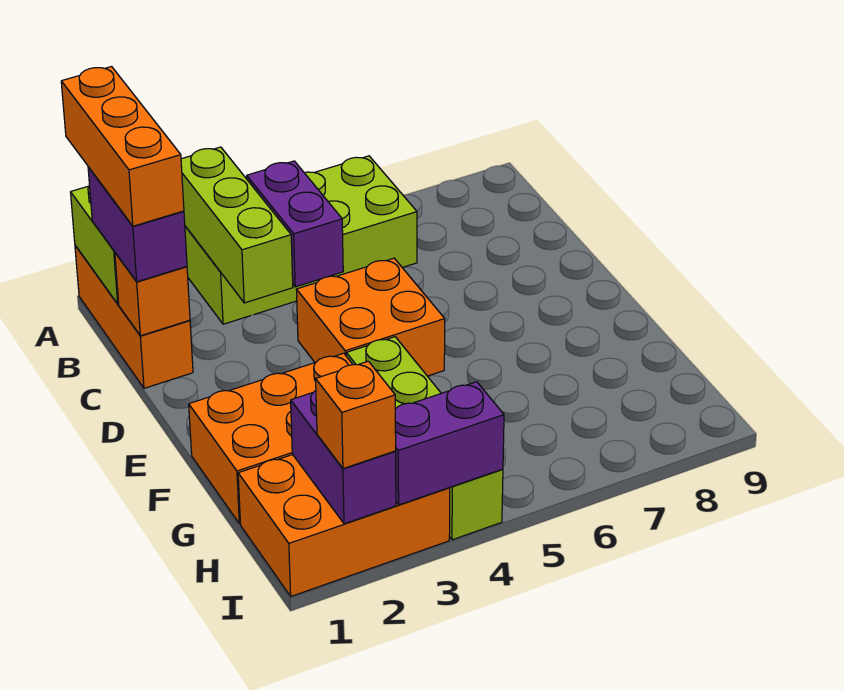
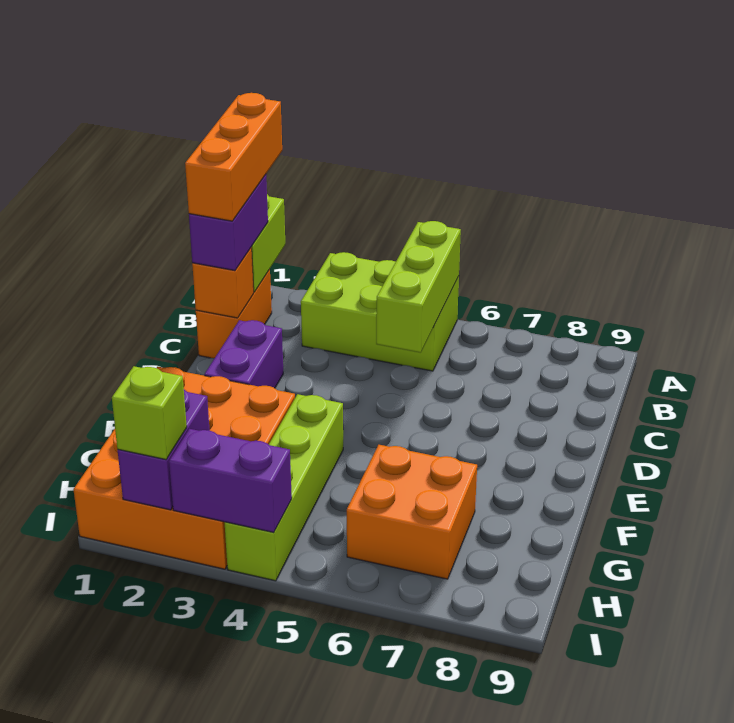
orange 1x3 brick [75,245,193,388] -> orange 1x2 brick [196,269,272,358]
lime 2x4 brick [185,156,417,324] -> lime 2x3 brick [301,252,459,371]
lime 1x3 brick [181,147,293,303] -> lime 1x3 brick moved to [376,221,461,353]
purple 1x2 brick [247,161,343,287] -> purple 1x2 brick moved to [204,320,283,388]
orange 2x2 brick [296,258,445,376] -> orange 2x2 brick moved to [347,445,477,579]
orange 1x1 brick [316,361,396,469] -> lime 1x1 brick [112,366,187,460]

